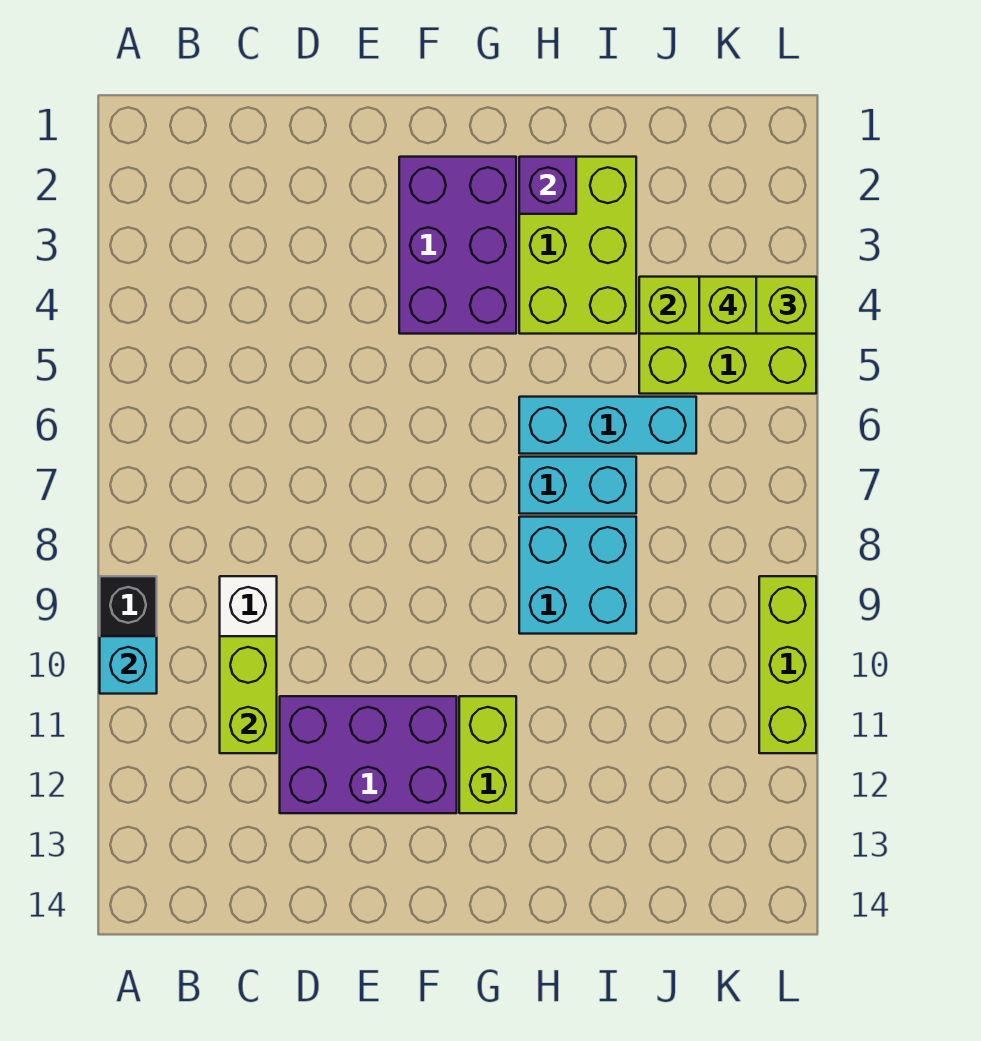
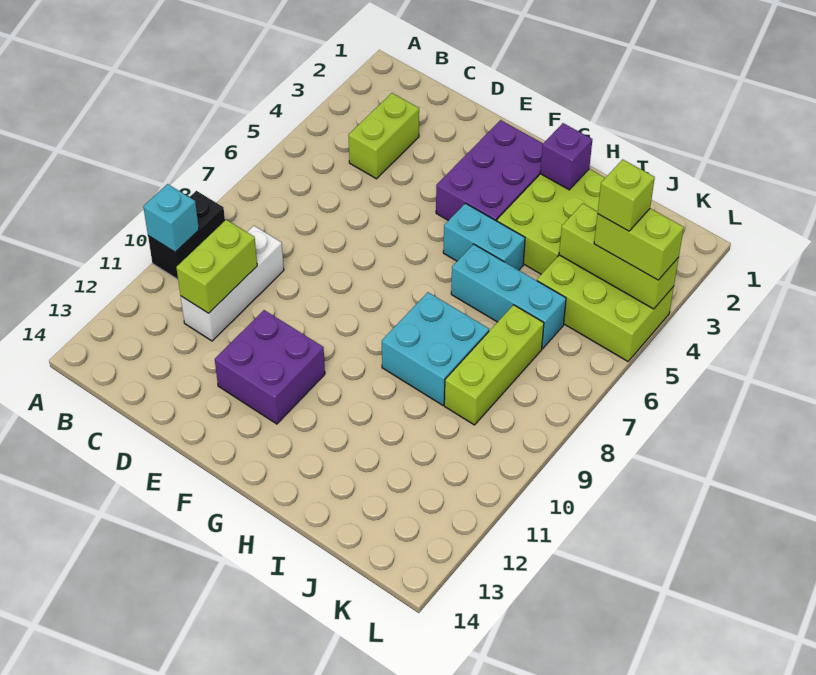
purple 2x3 brick [280,696,457,813] -> purple 2x2 brick [215,310,325,424]
lime 1x2 brick [459,696,516,813] -> lime 1x2 brick moved to [349,93,419,179]
cyan 1x2 brick [519,457,636,514] -> cyan 1x2 brick moved to [443,203,525,270]
lime 1x3 brick [759,576,816,753] -> lime 1x3 brick moved to [444,305,544,425]

